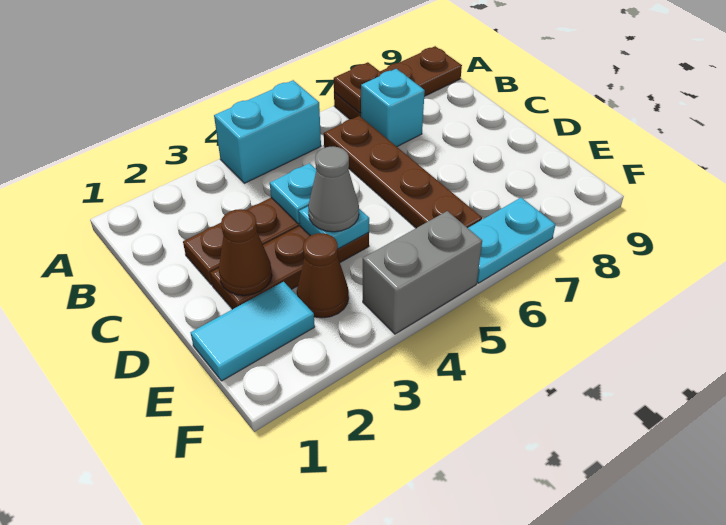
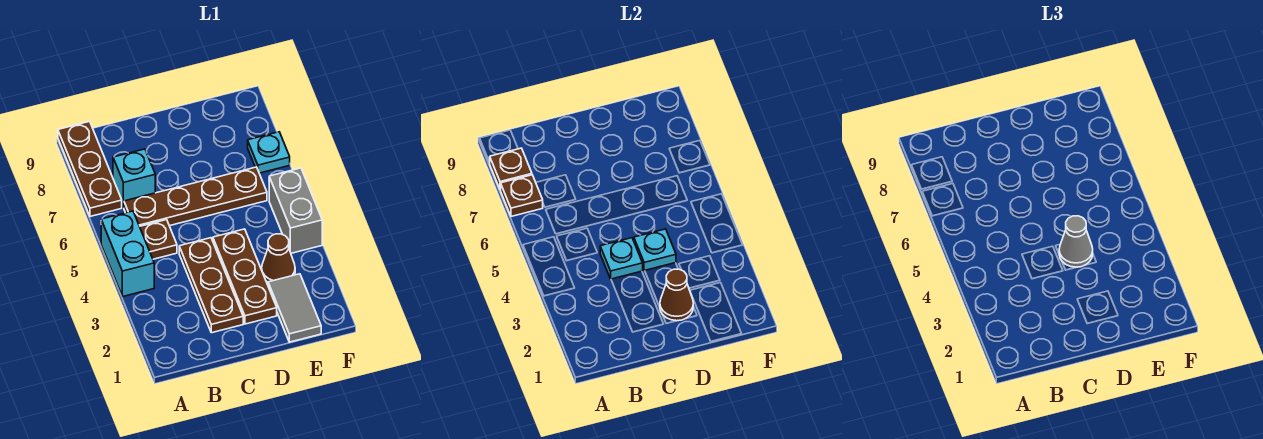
none -> brown 1x1 plate [490,148,532,190]
none -> brown 1x1 plate [140,220,177,259]
cyan 1x2 tile [190,282,315,381] -> grey 1x2 tile [268,274,321,342]
cyan 1x2 plate [468,198,555,283] -> cyan 1x1 plate [248,132,290,173]

